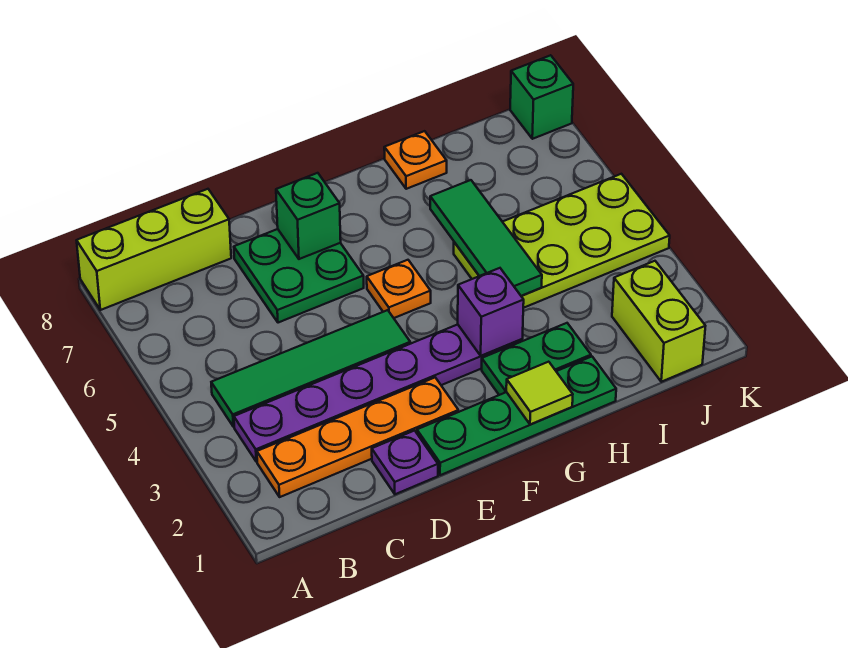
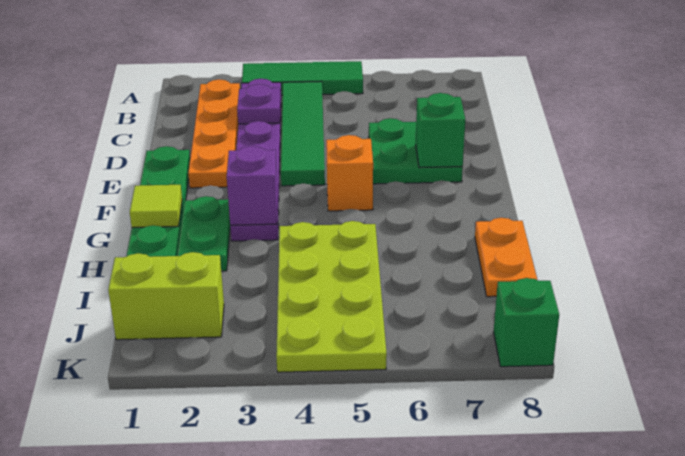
lime 1x3 brick [77,189,231,310] -> none
purple 1x1 plate [372,431,438,494] -> purple 1x1 plate moved to [237,84,280,124]
orange 1x1 plate [367,260,431,318] -> orange 1x1 brick [326,135,373,211]
green 1x3 tile [430,180,542,296] -> green 1x3 tile moved to [242,61,363,95]
orange 1x1 plate [384,131,447,189] -> orange 1x2 plate [475,218,537,297]

